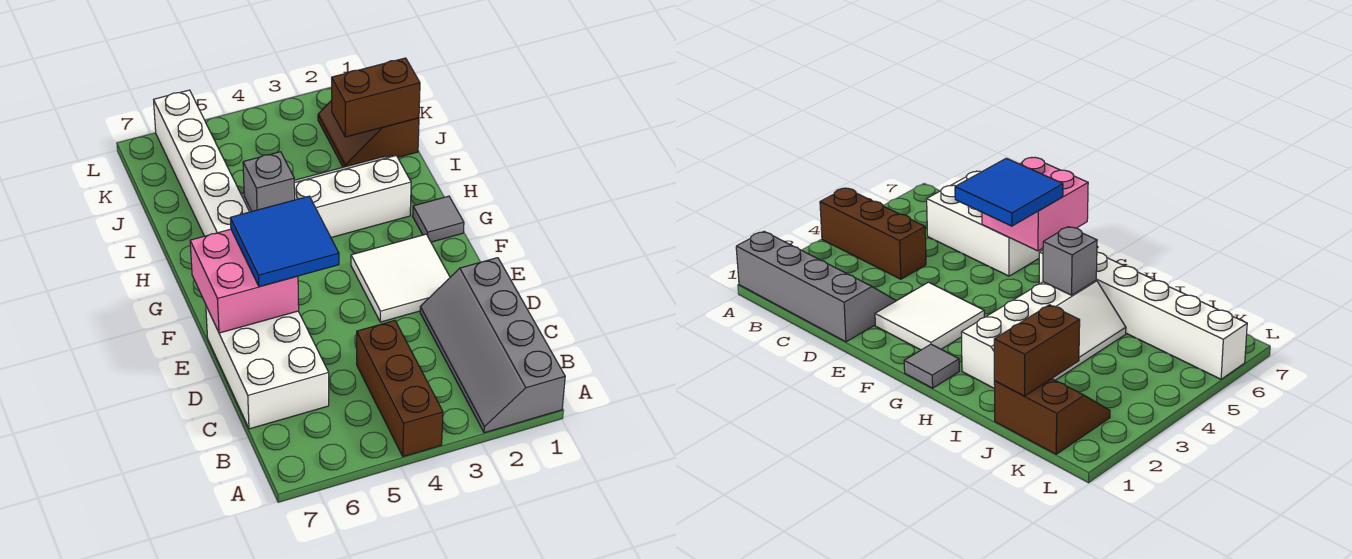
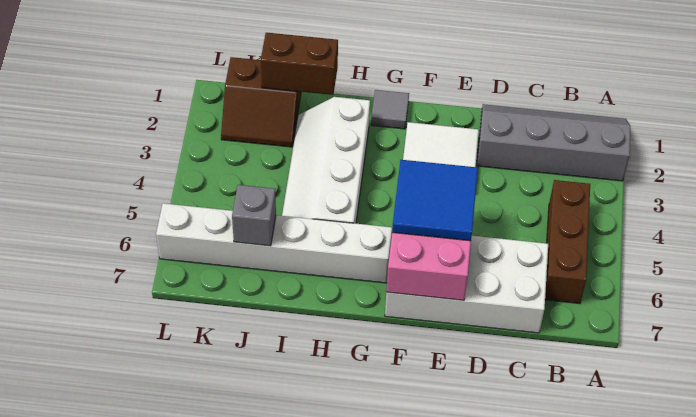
grey 2x4 slope [420,258,565,433] -> grey 2x4 slope turned to [477,104,631,181]
brown 1x3 brick [357,320,443,457] -> brown 1x3 brick turned to [545,180,590,304]
white 2x3 brick [206,306,329,429] -> white 2x4 brick [385,236,548,333]
grey 1x1 brick [243,152,295,211] -> grey 1x1 brick moved to [232,185,276,246]
brown 1x2 brick [332,58,420,137] -> brown 1x2 brick turned to [261,33,338,95]

